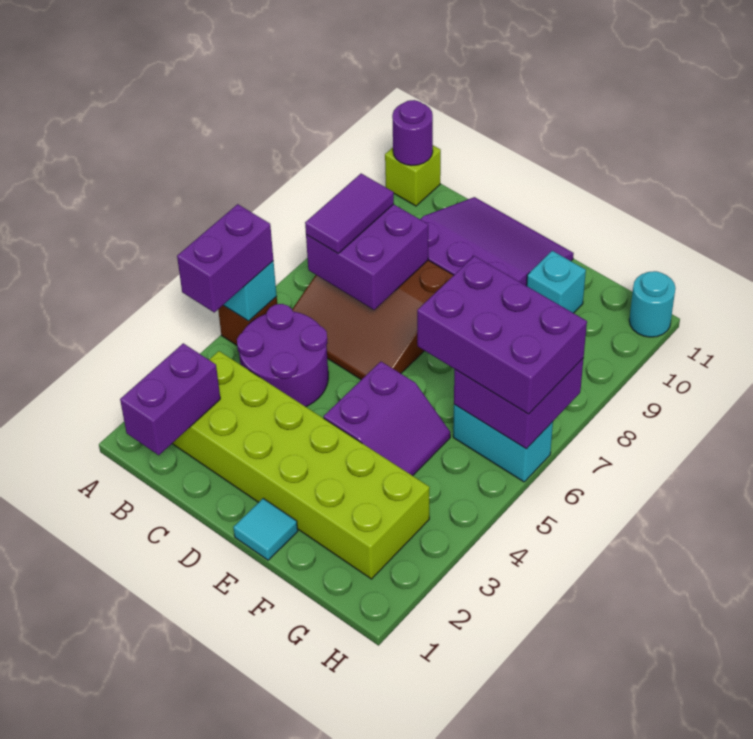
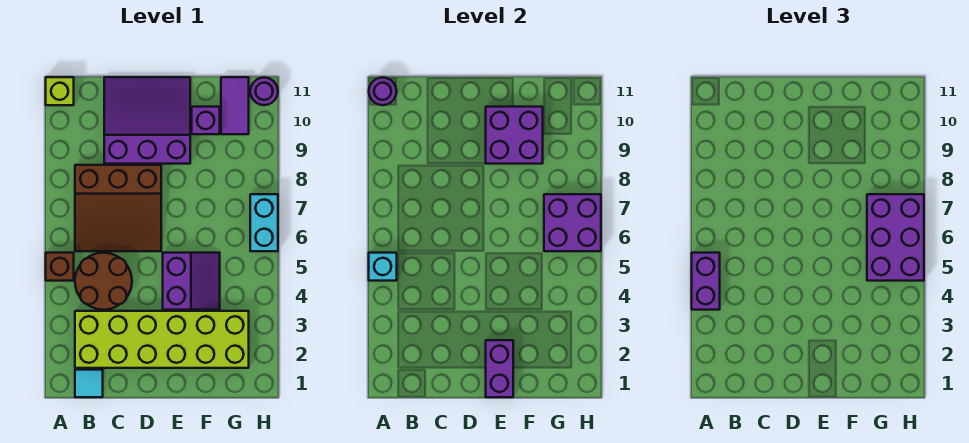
purple 1x2 brick [120,343,220,455] -> purple 1x2 brick moved to [486,340,513,397]
purple 2x2 round brick [237,304,328,407] -> brown 2x2 round brick [75,253,132,310]
purple 2x2 brick [306,204,428,310] -> purple 2x2 brick moved to [486,107,543,164]
purple 1x2 tile [305,174,394,253] -> purple 1x2 tile moved to [221,77,249,134]
cyan 1x1 tile [233,498,298,560] -> cyan 1x1 tile moved to [75,370,103,397]
purple 2x3 brick [417,256,587,414] -> purple 2x3 brick turned to [867,194,924,281]
cyan 1x1 brick [527,251,586,313] -> purple 1x1 brick [192,107,220,134]
cyan 1x2 brick [453,405,553,482] -> cyan 1x2 brick turned to [250,194,278,251]
cyan 1x1 round brick [629,271,675,337] -> purple 1x1 round brick [250,78,278,105]

